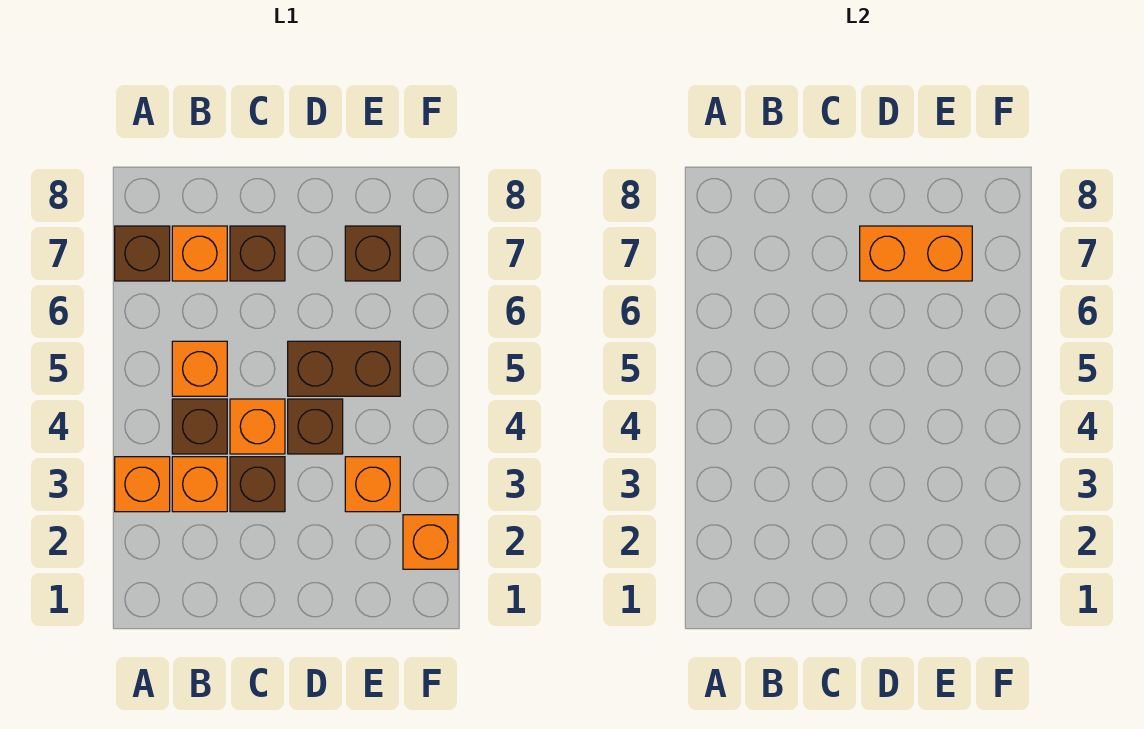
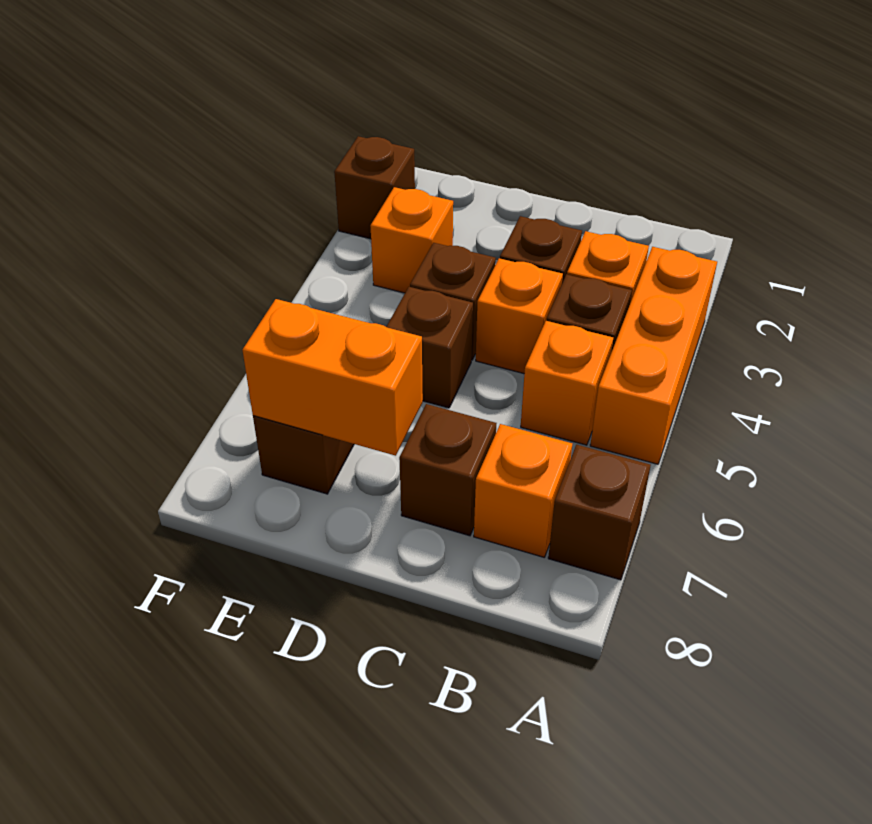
orange 1x1 brick [115,457,170,512] -> orange 1x3 brick [590,247,717,464]
brown 1x2 brick [288,341,400,396] -> brown 1x1 brick [386,287,473,408]
orange 1x1 brick [403,515,458,569] -> brown 1x1 brick [334,136,415,239]

